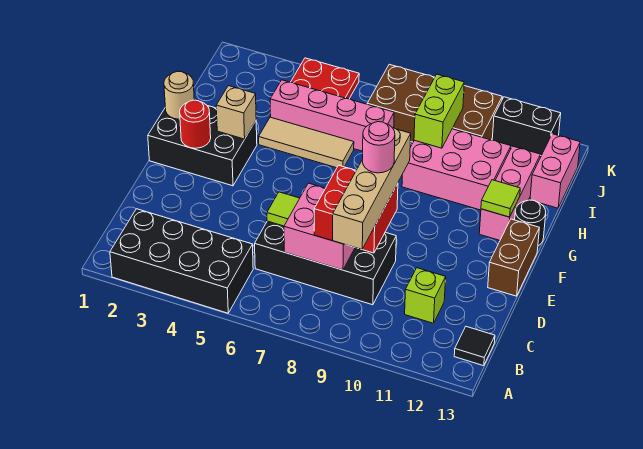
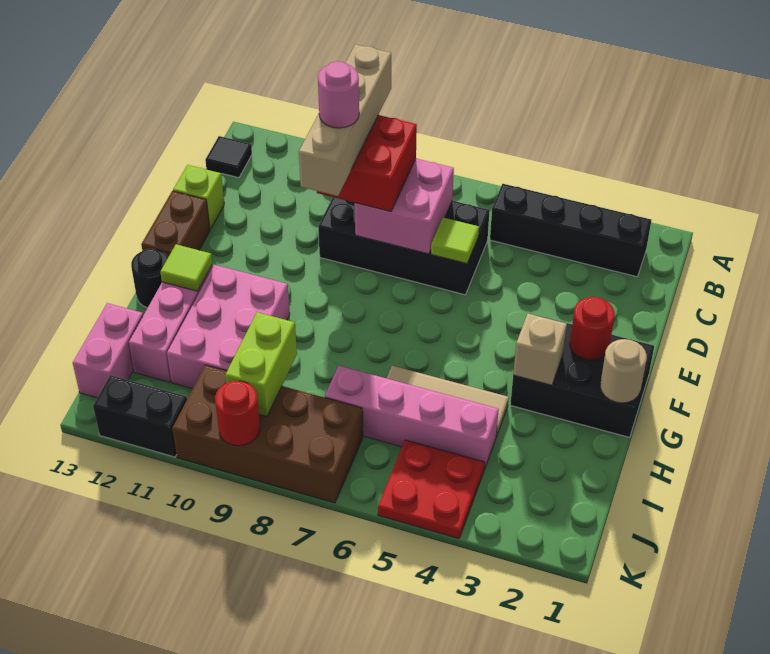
black 2x4 brick [110,209,253,313] -> black 1x4 brick [490,184,651,277]
lime 1x1 brick [405,268,446,323] -> lime 1x1 brick moved to [173,165,224,229]
pink 2x3 brick [402,129,511,210] -> pink 2x3 brick turned to [167,265,290,389]
none -> red 1x1 round brick [215,381,260,446]

